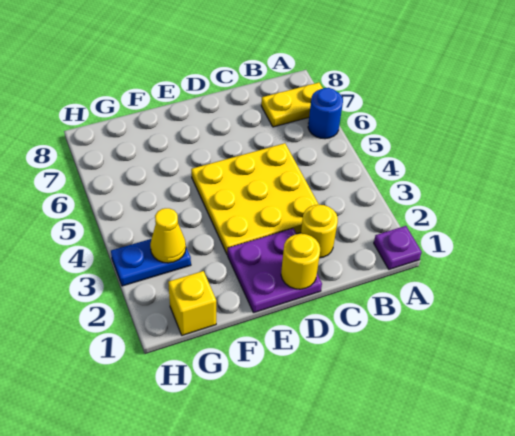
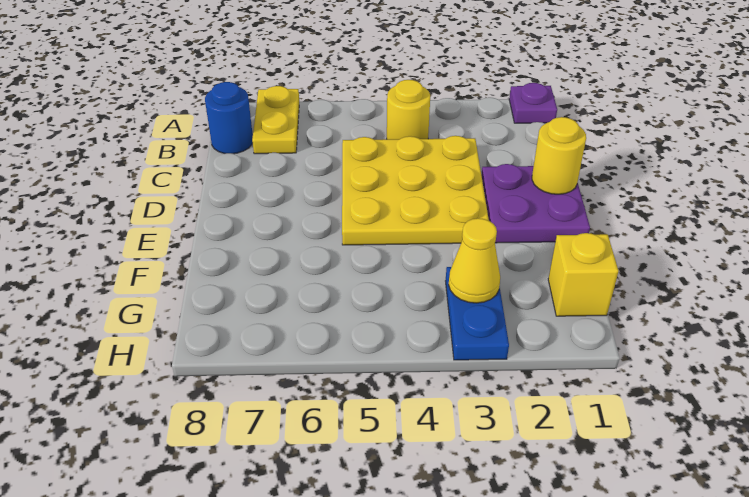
blue 1x1 round brick [308,88,343,139] -> blue 1x1 round brick moved to [205,82,253,154]
yellow 1x1 round brick [301,205,338,258] -> yellow 1x1 round brick moved to [387,80,430,139]

